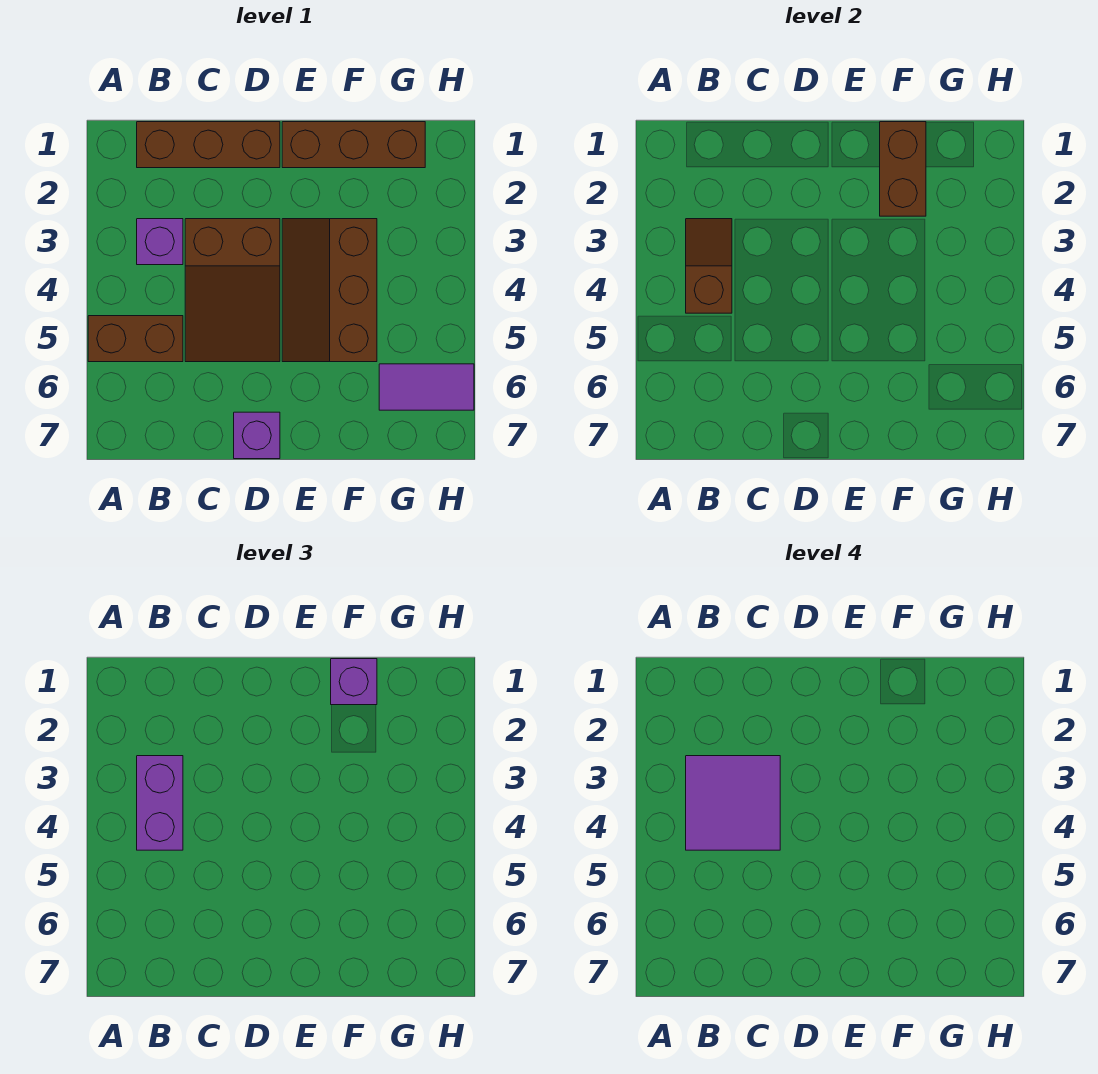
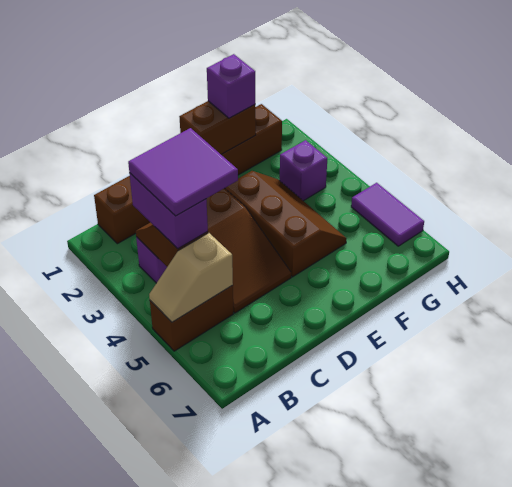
none -> tan 1x2 slope [149,233,233,322]
purple 1x1 brick [234,412,280,459] -> purple 1x1 brick moved to [280,140,327,201]
brown 2x3 slope [282,219,377,362] -> brown 2x3 slope turned to [225,171,347,277]
brown 1x2 brick [880,122,926,216] -> brown 1x2 brick turned to [179,101,256,154]
purple 1x2 tile [379,364,474,410] -> purple 1x2 tile turned to [351,183,424,246]

